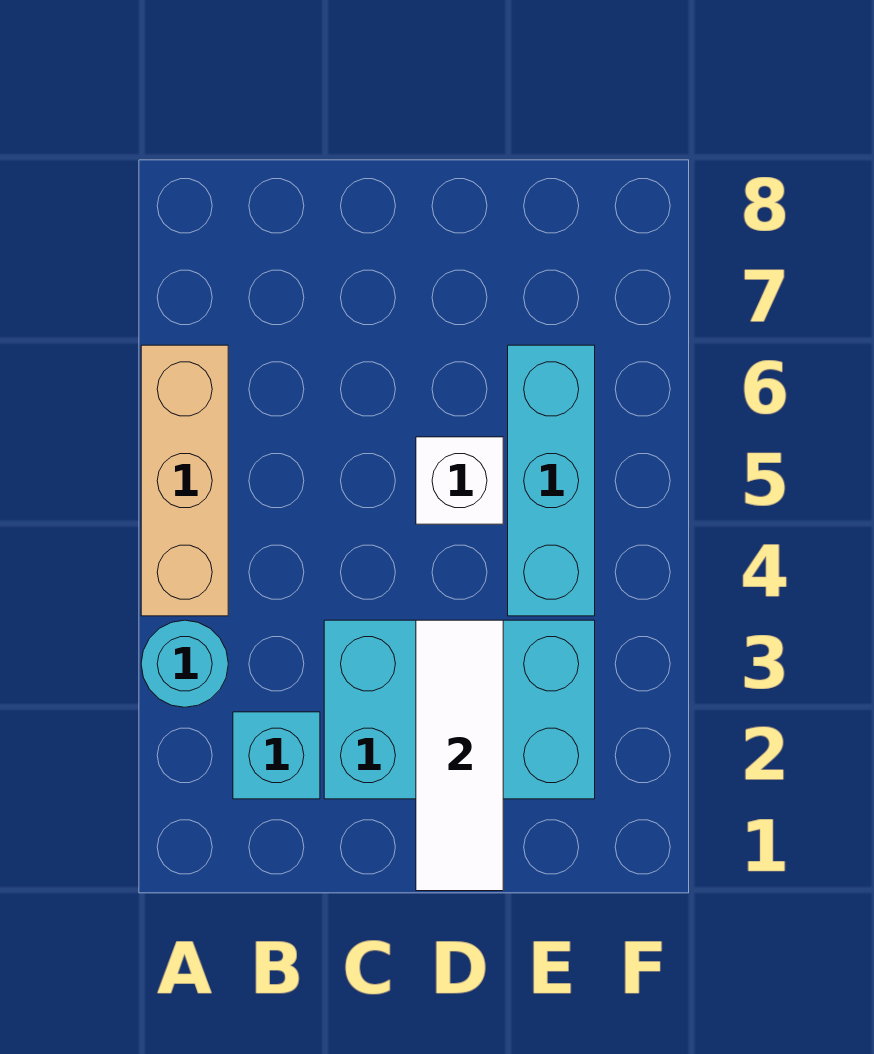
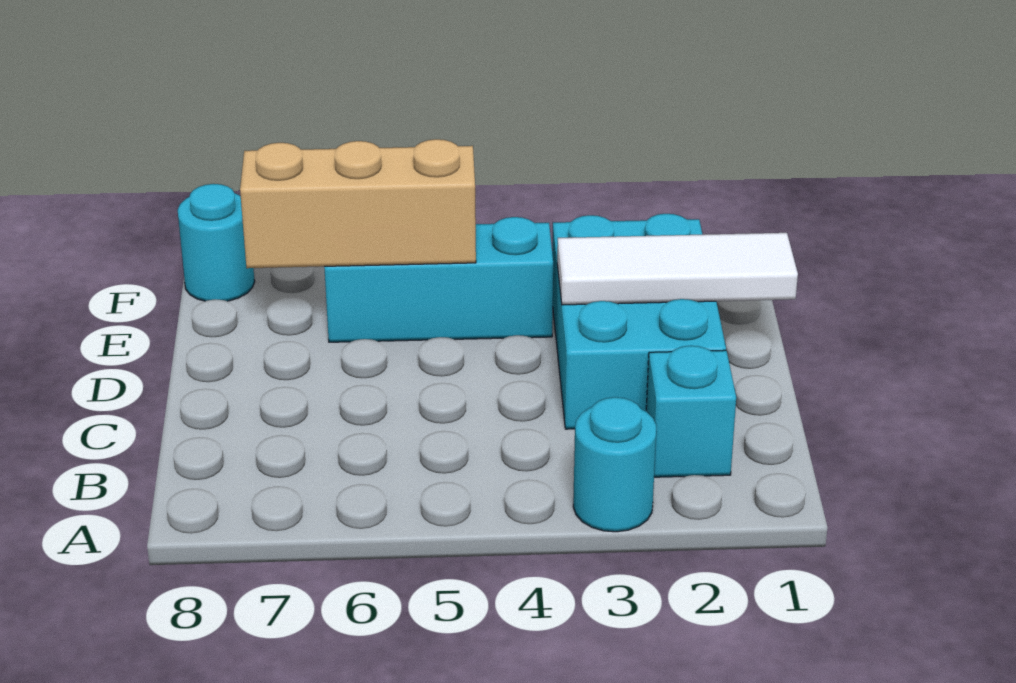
tan 1x3 brick [141,345,228,616] -> tan 1x3 brick moved to [240,139,476,268]
white 1x1 brick [416,437,503,524] -> none
none -> cyan 1x1 round brick [178,184,255,301]

